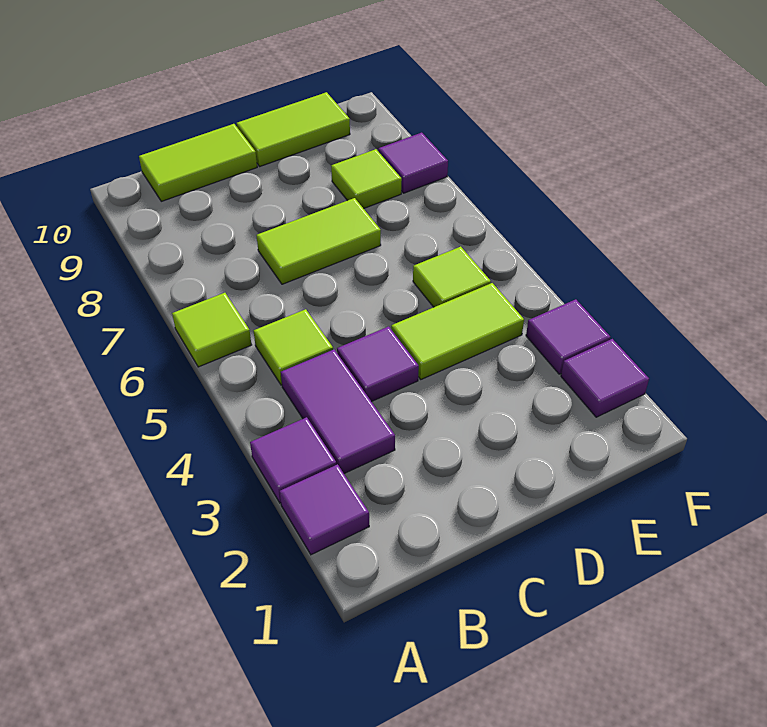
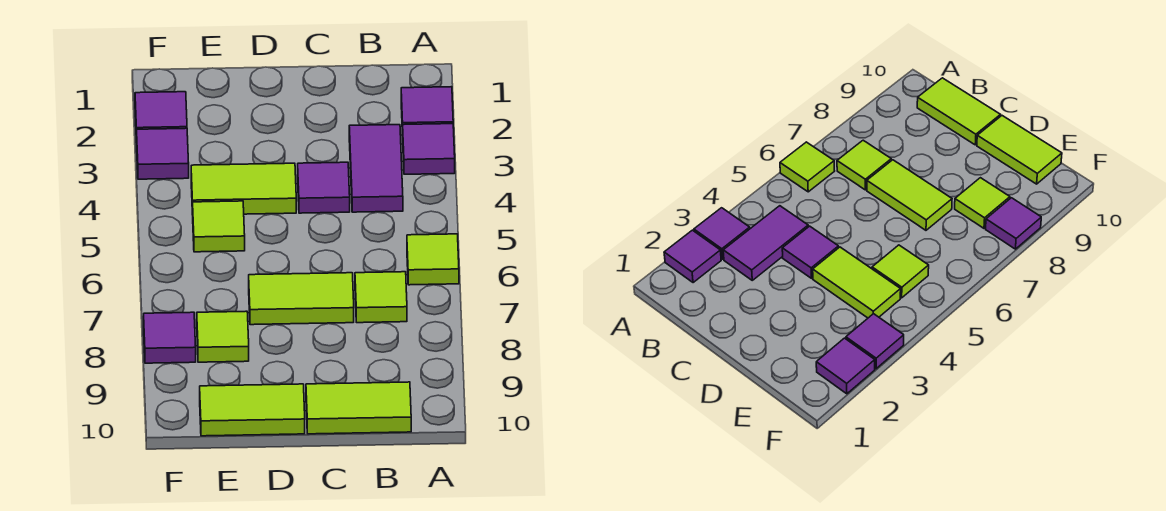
lime 1x1 tile [254,309,333,385] -> lime 1x1 tile moved to [355,272,407,323]

